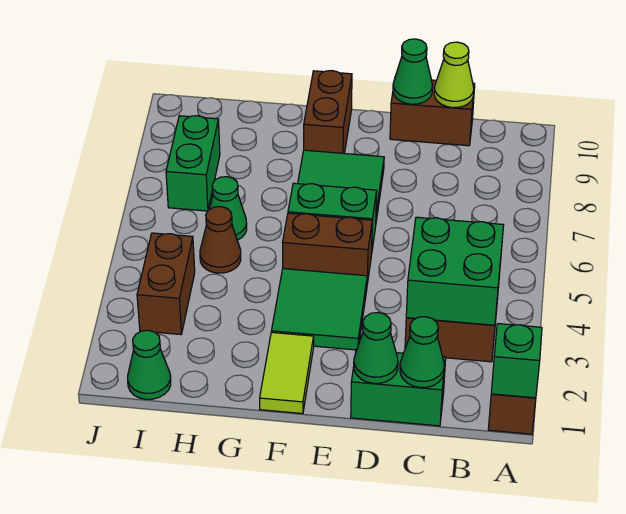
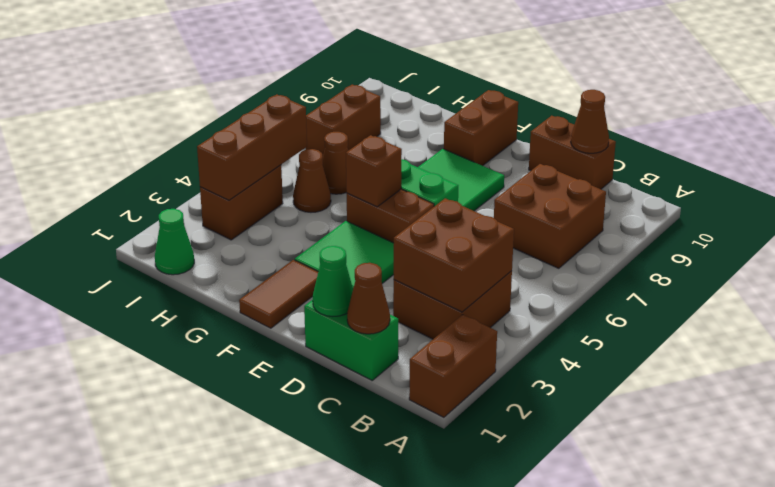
green 1x1 brick [491,324,542,398] -> none
green 2x2 brick [406,217,504,325] -> brown 2x2 brick [394,198,514,312]
none -> brown 2x2 brick [494,164,606,268]
green 1x1 cone [400,317,444,388] -> brown 1x1 cone [347,263,390,334]
lime 1x1 cone [434,42,474,108] -> brown 1x1 cone [571,90,609,153]
green 1x1 cone [393,39,432,104] -> none
lime 1x2 tile [260,332,314,414] -> brown 1x2 tile [239,260,318,328]
none -> brown 1x1 brick [346,135,402,207]
green 1x1 cone [209,177,247,240] -> brown 1x1 cone [322,132,349,194]
none -> brown 1x3 brick [197,94,307,200]
green 1x2 brick [166,116,220,211] -> brown 1x2 brick [306,85,381,156]

